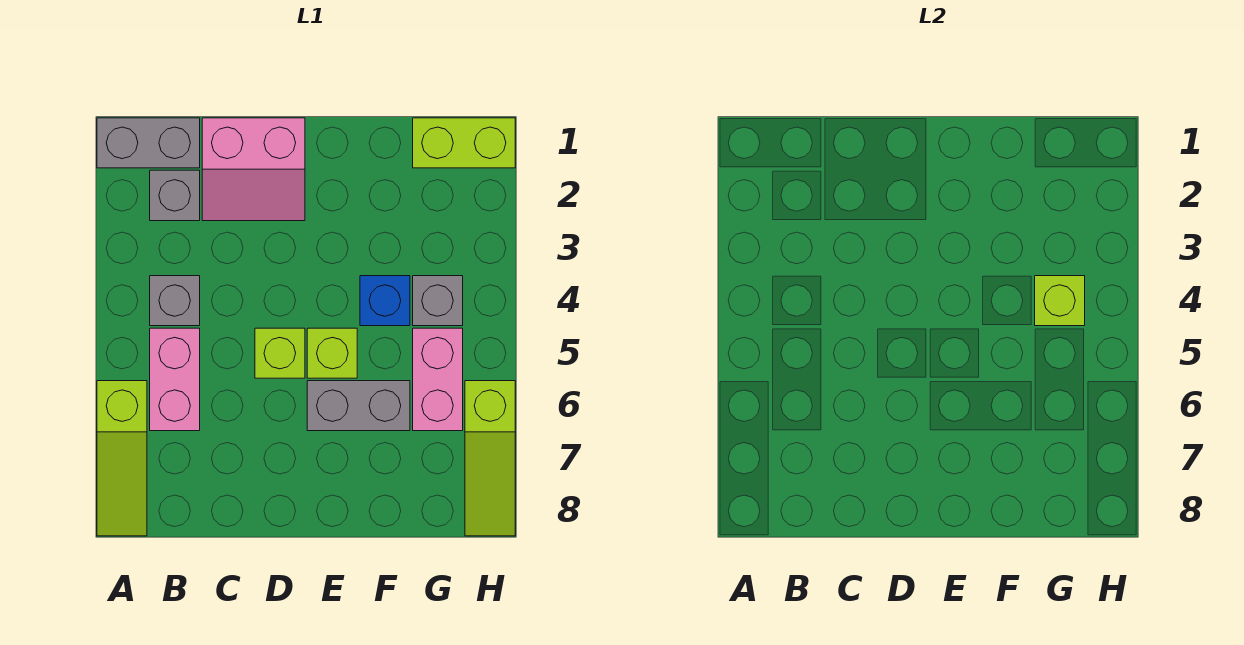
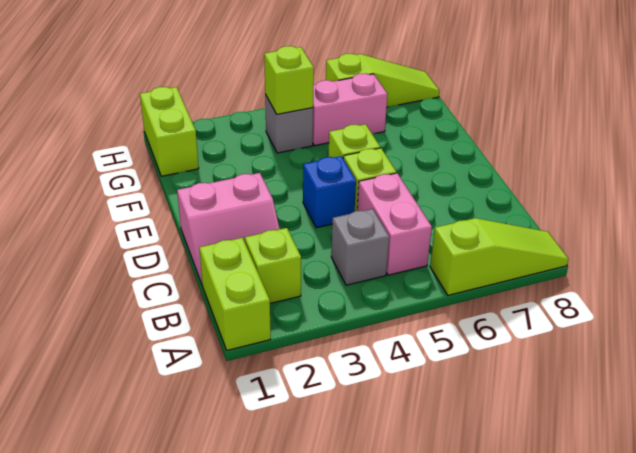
grey 1x2 brick [97,118,200,168] -> lime 1x2 brick [199,238,271,350]
grey 1x1 brick [150,170,200,221] -> lime 1x1 brick [245,228,301,303]
pink 1x2 brick [150,328,200,431] -> pink 1x2 brick turned to [357,173,432,275]
pink 2x2 slope [202,118,305,221] -> pink 2x2 slope turned to [177,173,280,284]
grey 1x2 brick [307,381,410,431] -> none
blue 1x1 brick [360,276,410,326] -> blue 1x1 brick moved to [303,156,356,228]

